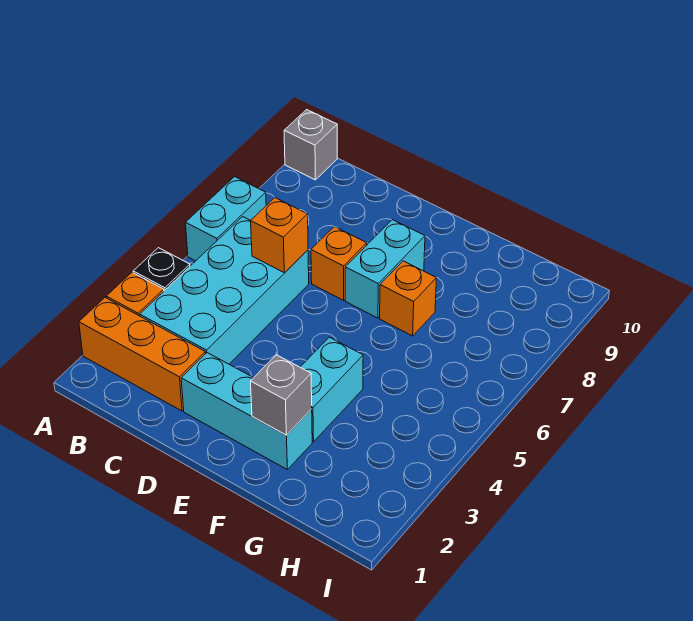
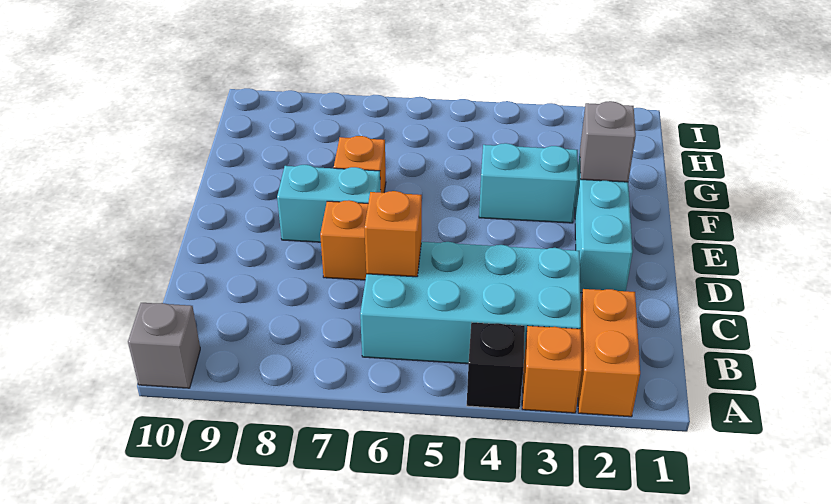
orange 1x3 brick [79,298,205,411] -> orange 1x2 brick [578,289,640,417]
cyan 1x2 brick [186,177,266,261] -> none

